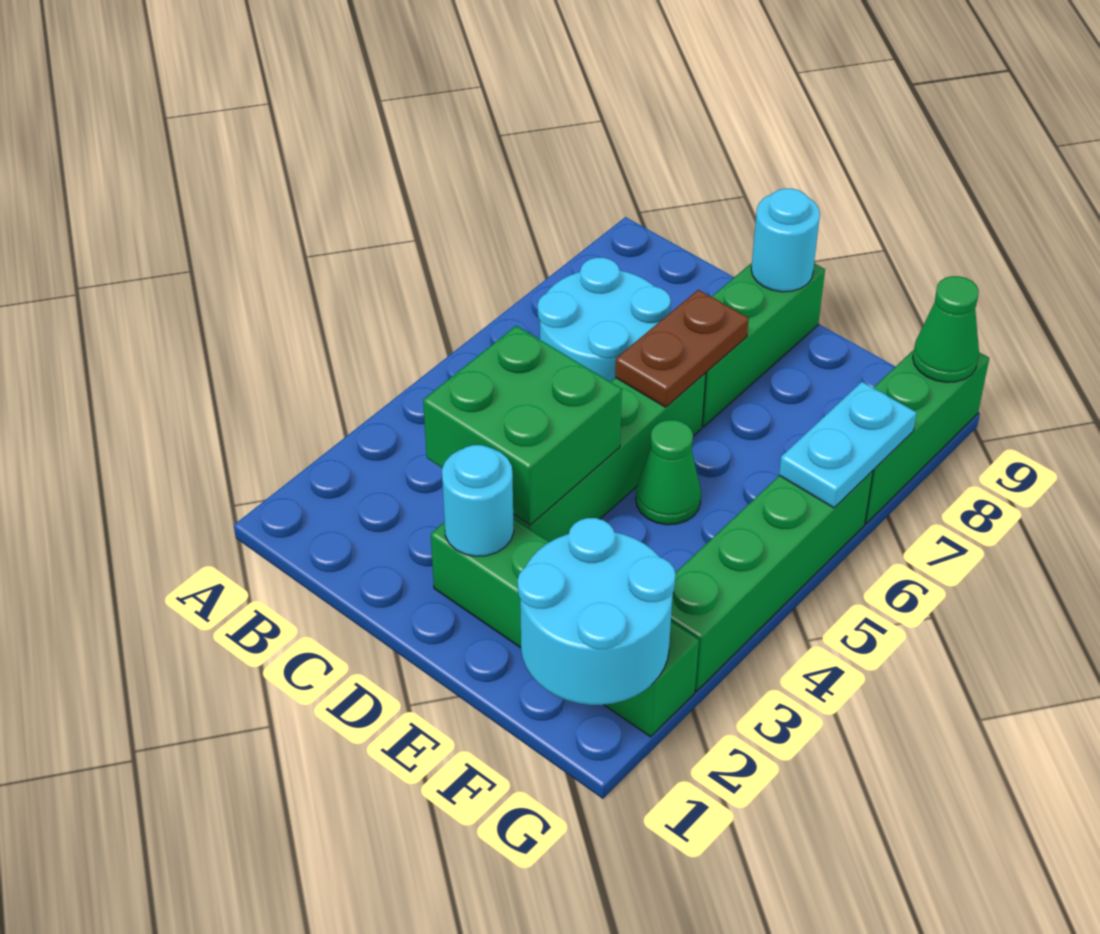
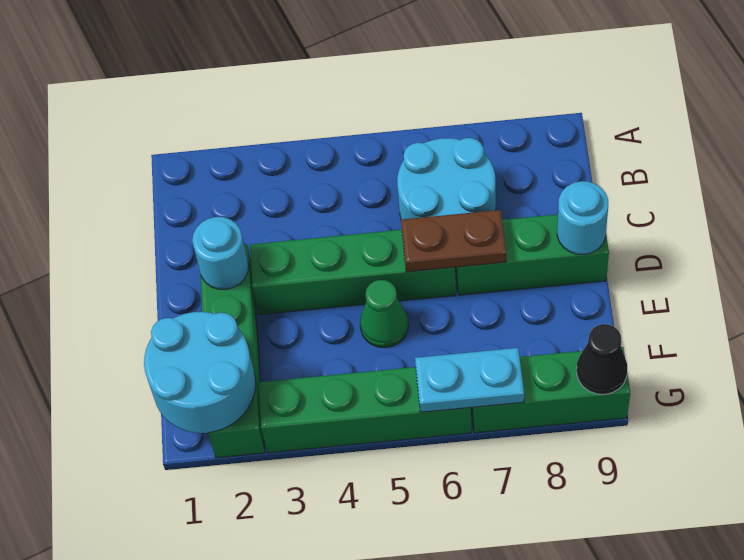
green 2x2 brick [423,326,622,525] -> none
green 1x1 cone [913,276,979,382] -> black 1x1 cone [577,324,627,394]

